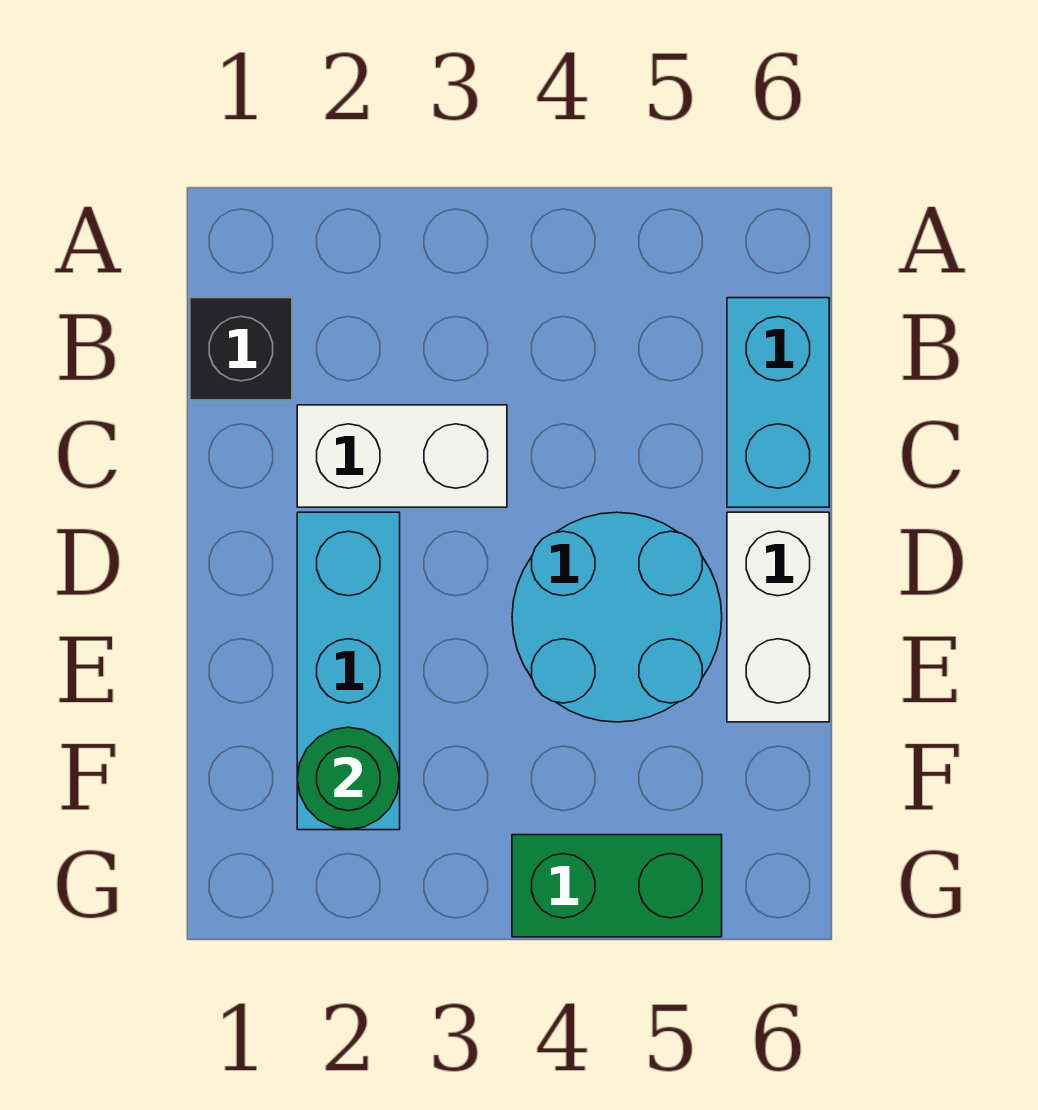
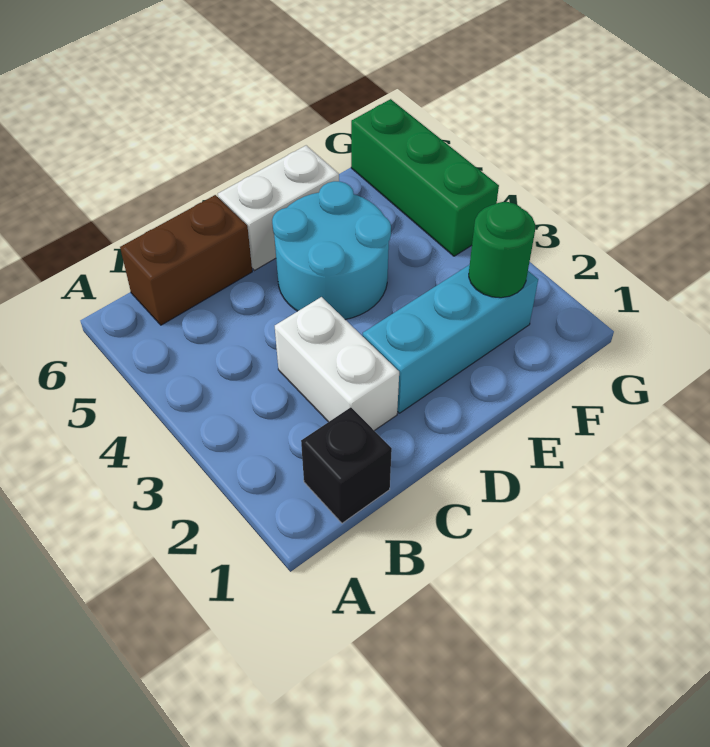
cyan 1x2 brick [727,298,829,507] -> brown 1x2 brick [120,195,252,325]
green 1x2 brick [512,835,722,937] -> green 1x3 brick [351,99,499,256]

